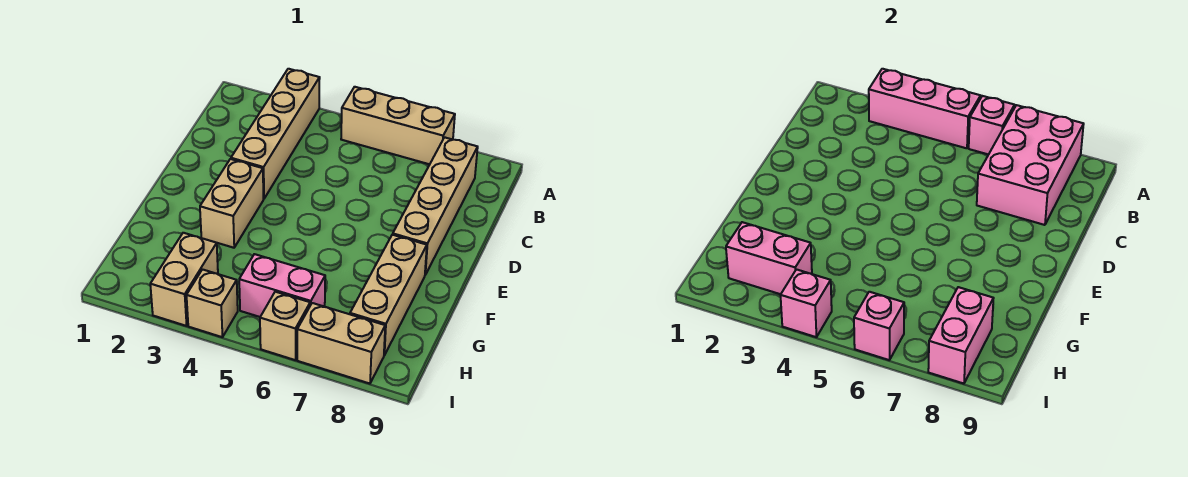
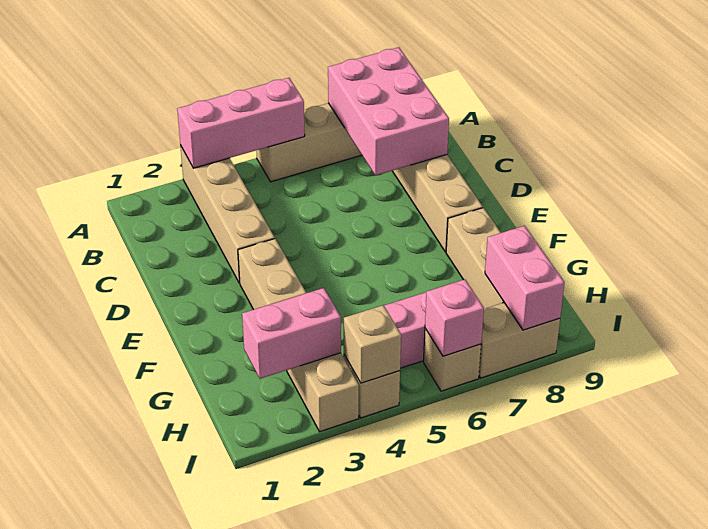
pink 1x1 brick [969,96,1015,155] -> none
pink 1x1 brick [781,269,832,337] -> tan 1x1 brick [344,305,401,383]

